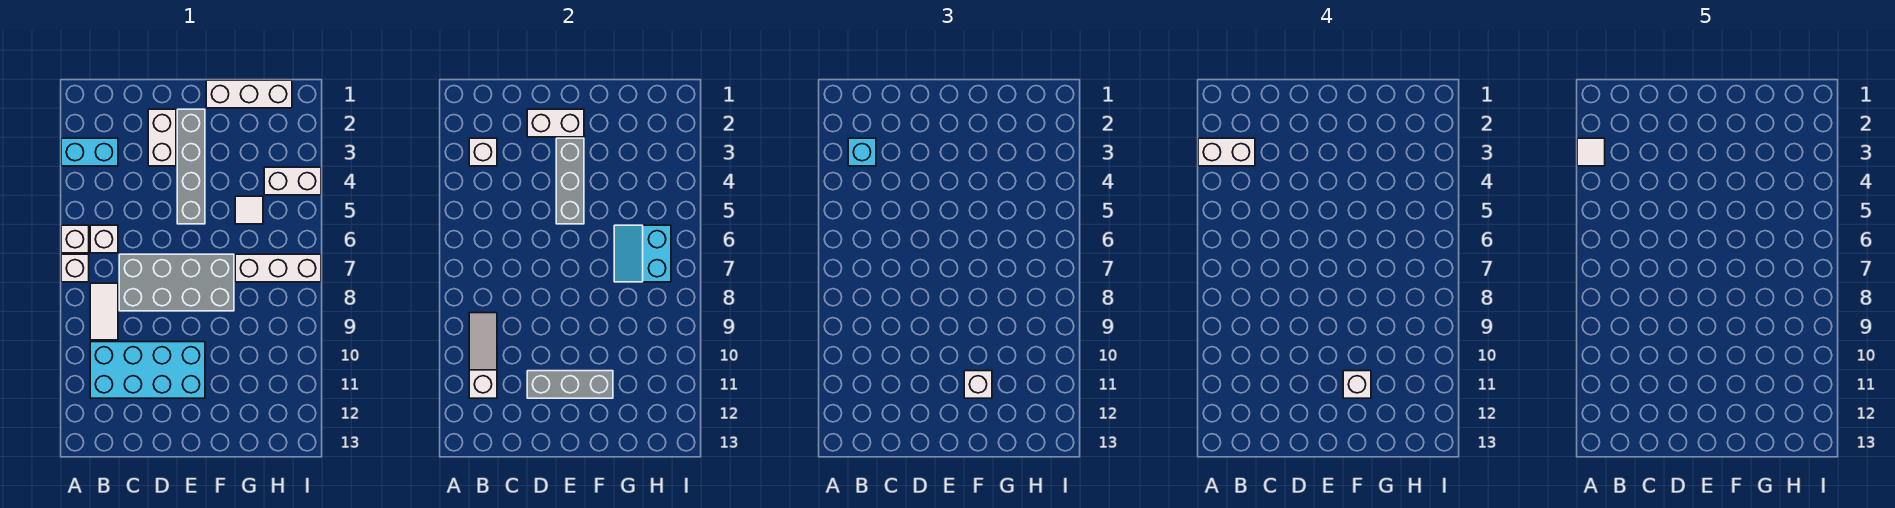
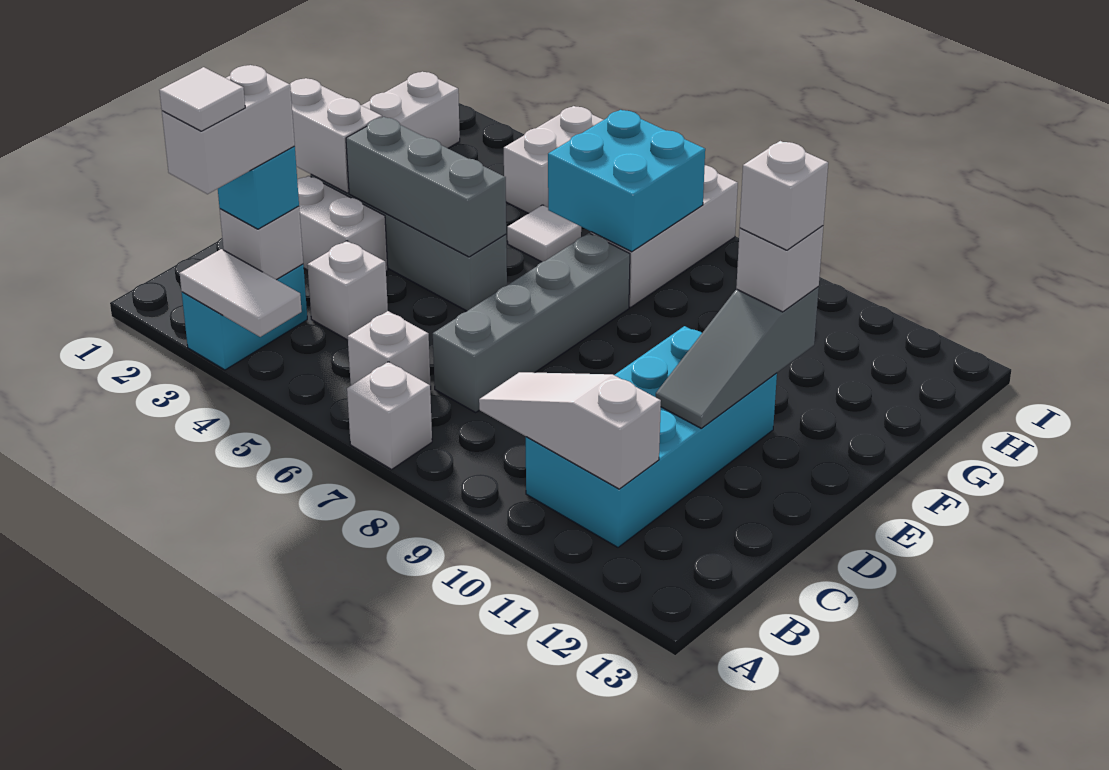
white 1x1 brick [61,225,89,253] -> white 1x1 brick moved to [307,241,388,340]
white 1x2 tile [90,283,118,340] -> white 1x2 tile moved to [180,249,302,337]
grey 2x4 brick [119,254,234,311] -> grey 1x4 brick [433,233,630,412]
white 1x2 brick [527,109,584,137] -> white 1x2 brick turned to [290,78,382,193]
grey 1x3 brick [527,371,613,398] -> grey 1x3 slope [656,287,819,428]
cyan 2x2 slope [614,225,671,282] -> cyan 2x2 brick [548,110,705,252]

